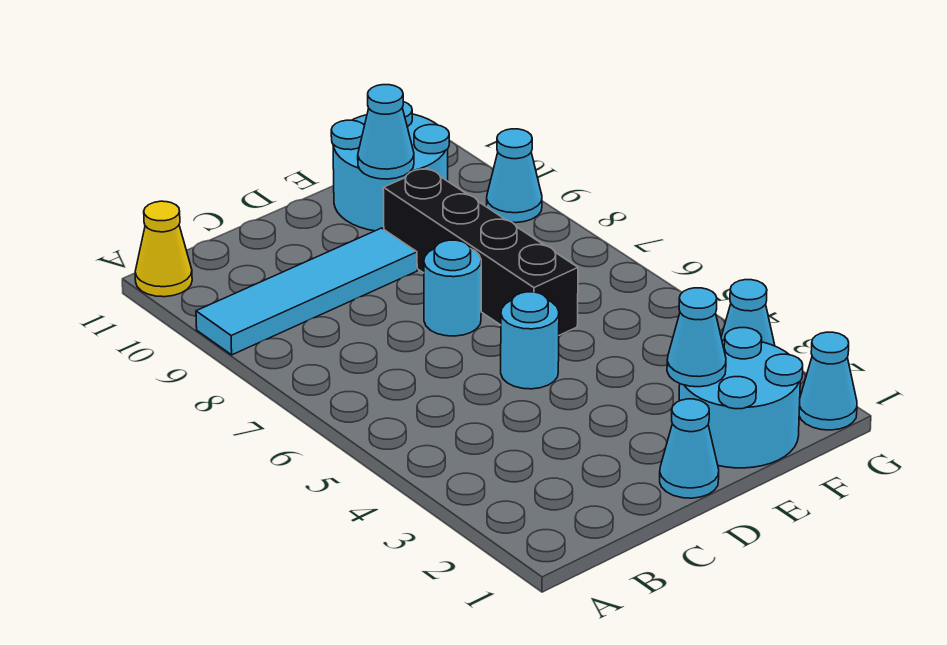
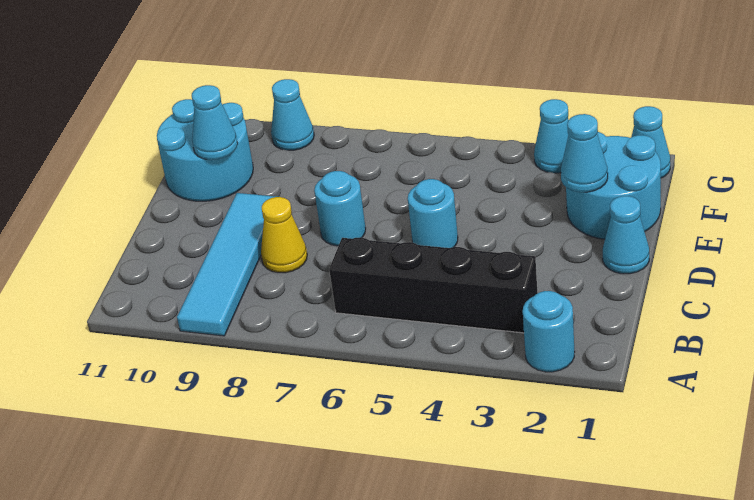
none -> cyan 1x1 round brick [523,291,575,372]
yellow 1x1 cone [135,201,192,297] -> yellow 1x1 cone moved to [261,197,307,273]
black 1x4 brick [383,168,578,335] -> black 1x4 brick moved to [329,238,538,333]

